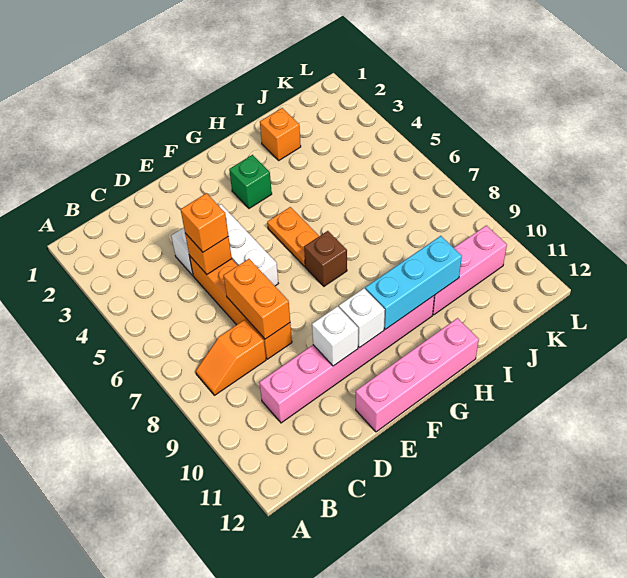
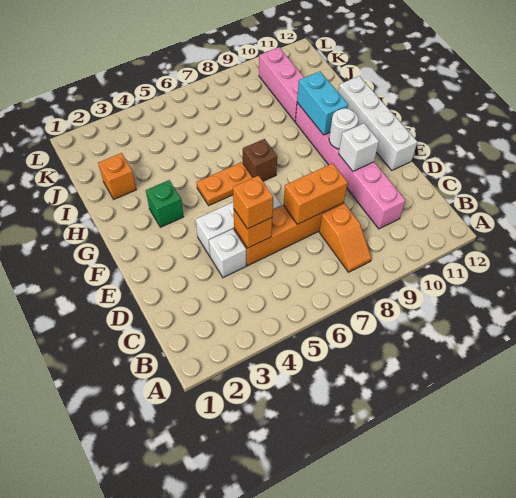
pink 1x4 brick [356,318,479,432] -> white 1x4 brick [338,76,417,170]
white 1x1 brick [339,288,385,348] -> white 1x1 round brick [329,108,358,149]
cyan 1x3 brick [365,236,462,329] -> cyan 1x2 brick [297,71,348,135]

